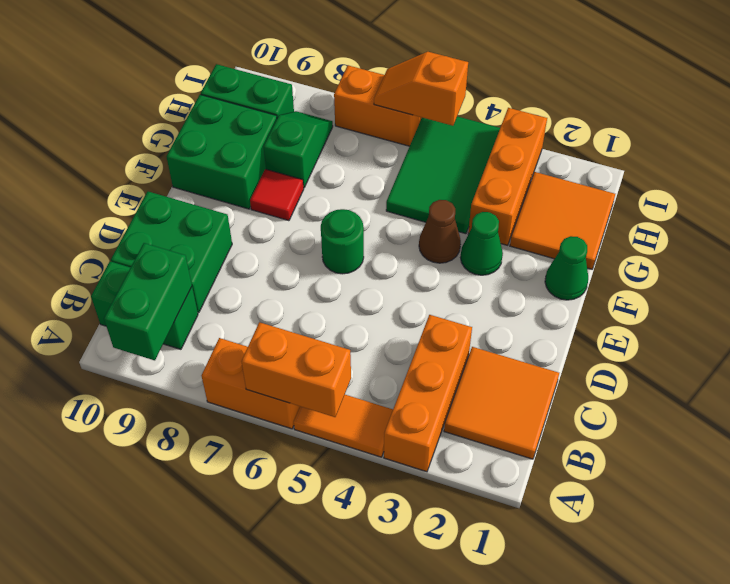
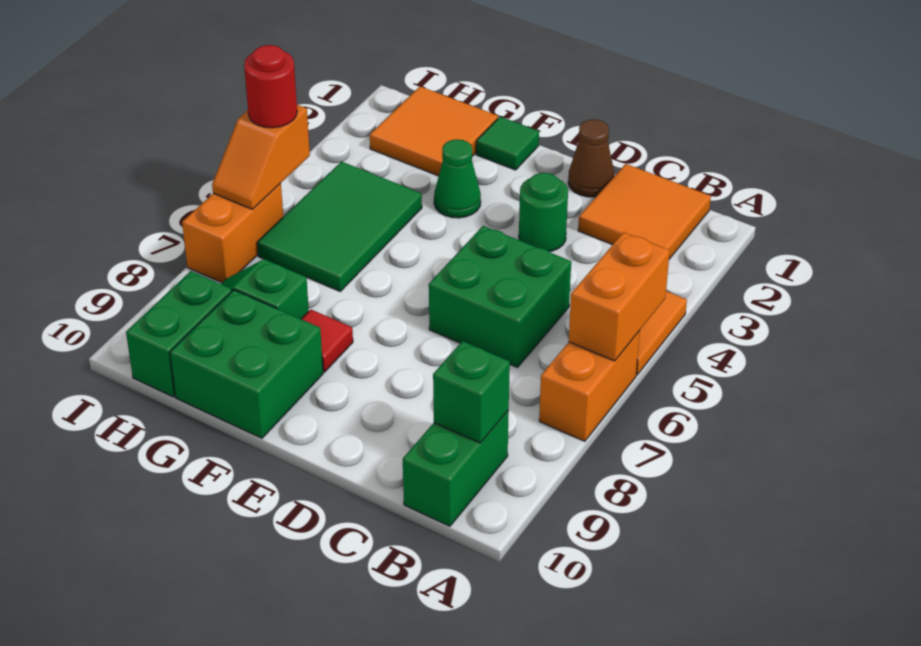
orange 1x3 brick [384,315,472,472] -> none
green 1x2 brick [104,243,192,360] -> green 1x1 brick [433,341,510,443]
green 2x2 brick [111,191,232,313] -> green 2x2 brick moved to [429,226,571,367]
green 1x1 round brick [321,209,364,274] -> green 1x1 round brick moved to [519,173,568,252]
green 1x1 cone [545,236,588,300] -> green 1x1 tile [476,117,539,170]
brown 1x1 cone [419,200,461,263] -> brown 1x1 cone moved to [568,119,615,197]
orange 1x3 brick [468,108,547,245] -> none
green 2x3 tile [386,116,500,234] -> green 2x3 tile turned to [257,162,422,291]
none -> red 1x1 round brick [244,45,297,128]

